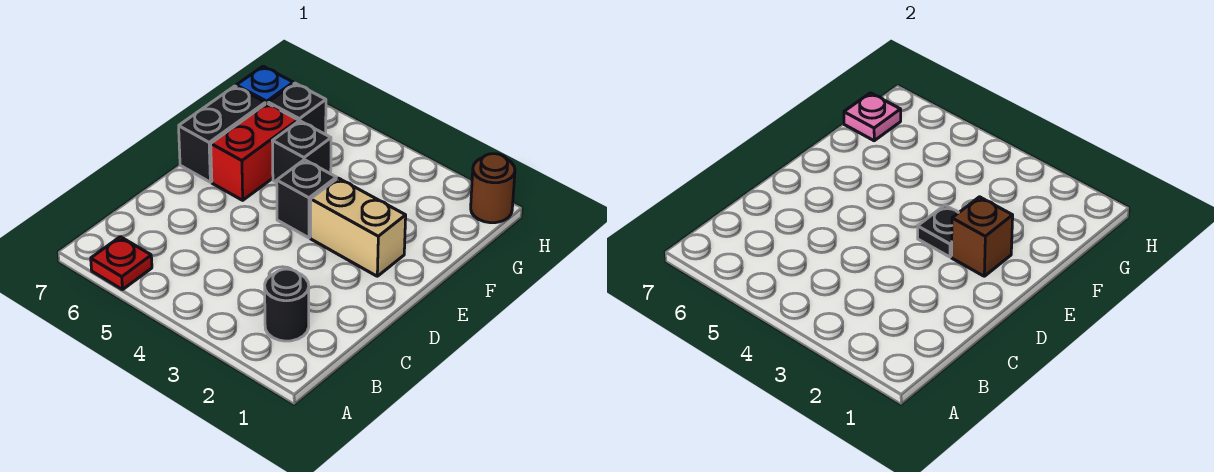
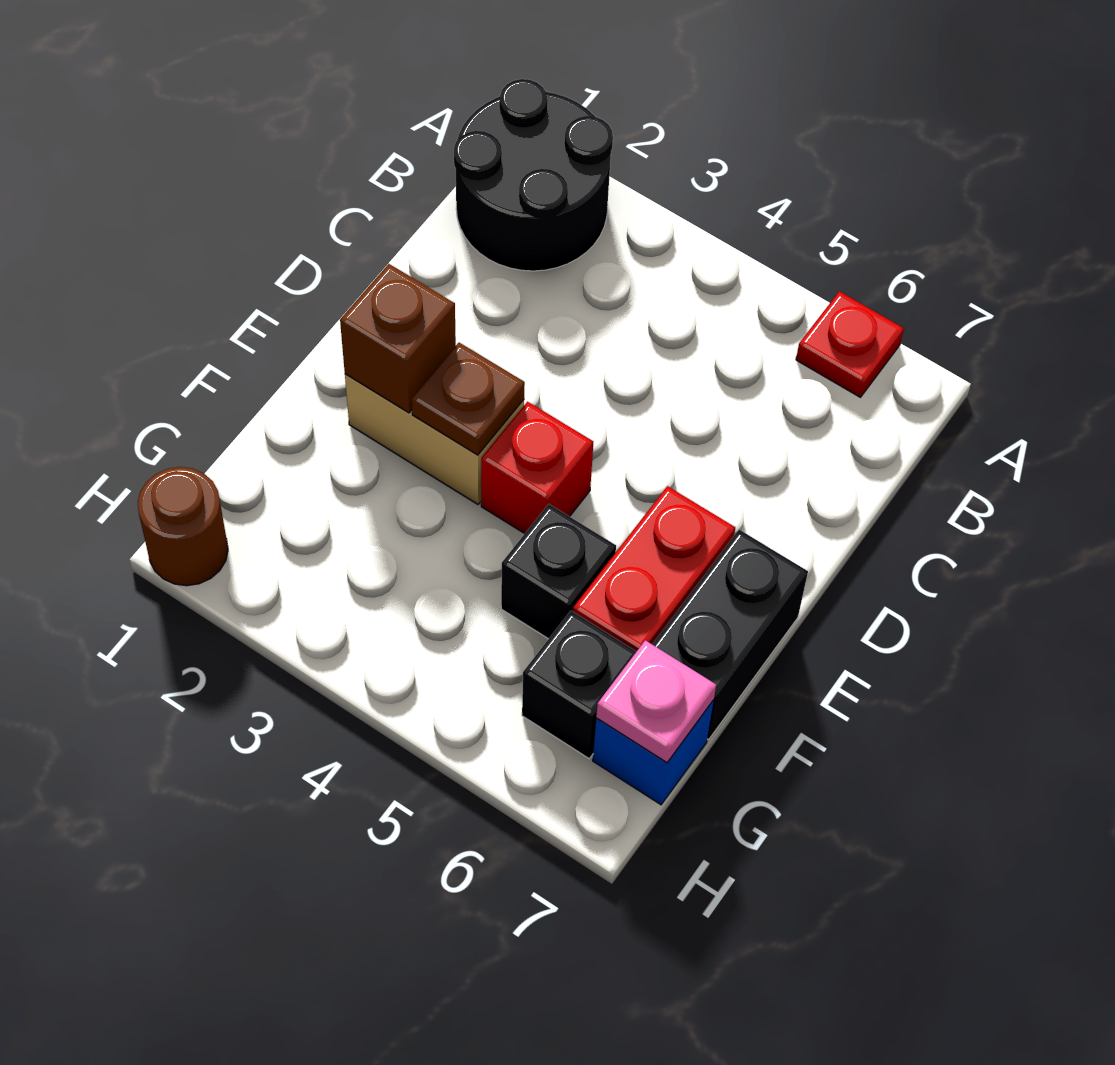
black 1x1 round brick [265,269,309,341] -> black 2x2 round brick [454,79,613,271]
black 1x1 plate [918,205,958,257] -> brown 1x1 plate [412,343,525,455]
black 1x1 brick [277,160,336,238] -> red 1x1 brick [481,402,593,534]

